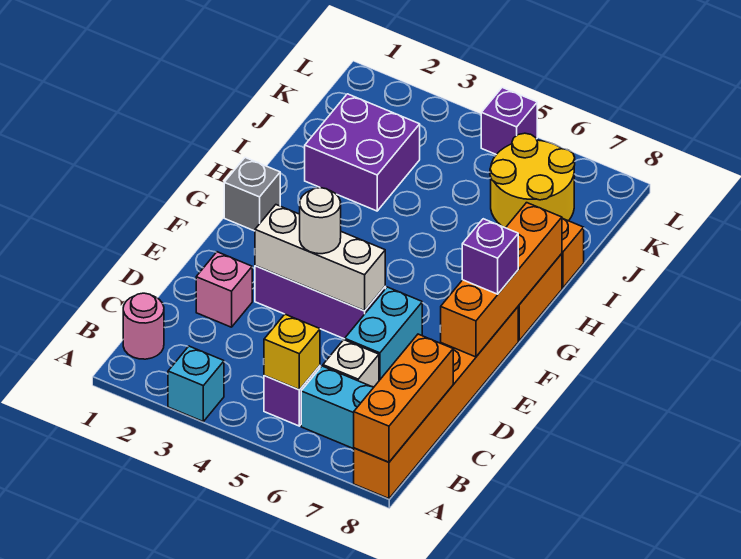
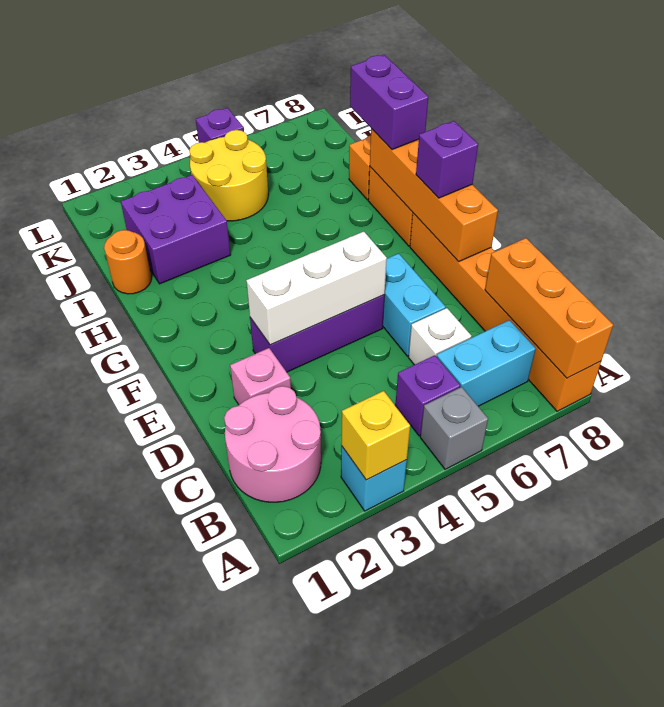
pink 1x1 round brick [123,293,164,359] -> pink 2x2 round brick [224,386,321,502]
yellow 1x1 brick [264,314,320,390] -> yellow 1x1 brick moved to [341,391,410,480]
white 1x1 round brick [300,188,341,254] -> none
grey 1x1 brick [224,158,280,231] -> grey 1x1 brick moved to [420,387,488,469]
none -> purple 1x2 brick [350,55,428,150]
none -> orange 1x1 round brick [104,230,151,294]
yellow 2x2 round brick [490,133,575,228] -> yellow 2x2 round brick moved to [189,130,268,221]

